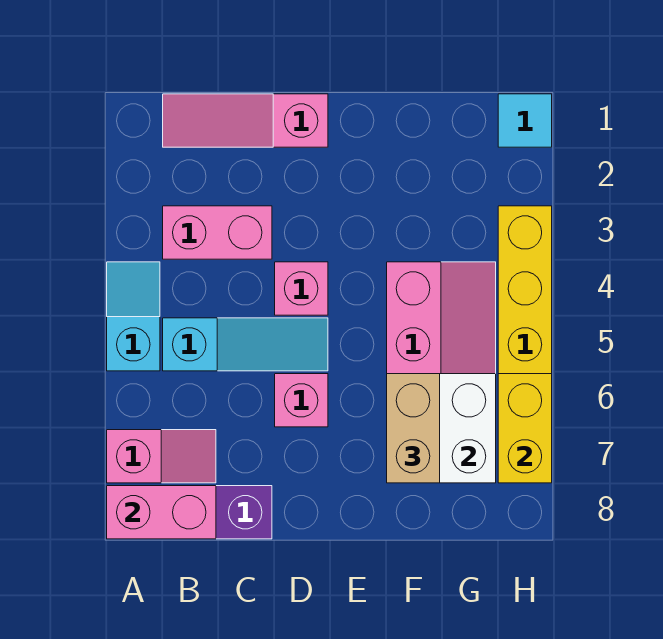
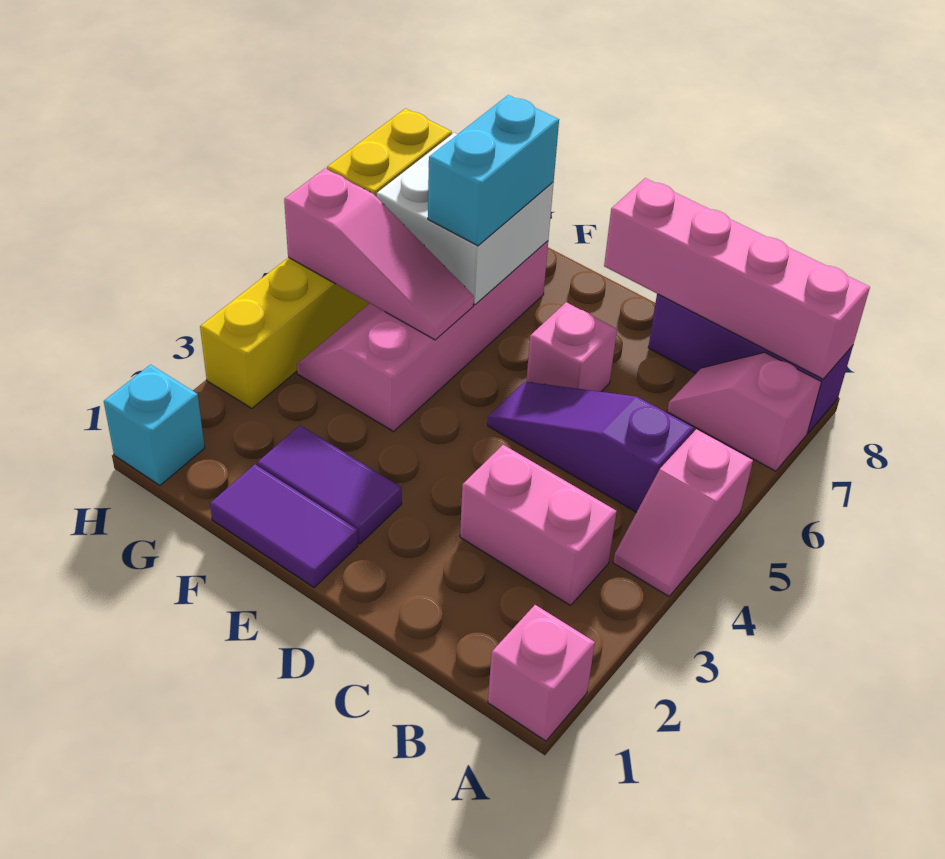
cyan 1x2 slope [107,262,160,371] -> pink 1x2 slope [613,429,753,596]
pink 1x2 brick [107,486,216,539] -> pink 1x4 brick [604,178,870,379]
pink 1x3 slope [163,94,328,147] -> pink 1x3 slope moved to [284,169,474,340]
cyan 1x3 slope [163,318,328,371] -> purple 1x3 slope [488,382,693,512]
pink 1x1 brick [275,262,328,315] -> pink 1x1 brick moved to [488,605,595,741]
none -> purple 1x2 tile [210,465,358,588]
none -> purple 1x2 tile [257,425,402,544]
tan 1x2 brick [387,374,440,483] -> cyan 1x2 brick [428,95,559,246]
cyan 1x1 tile [498,94,552,147] -> cyan 1x1 brick [104,365,205,485]

